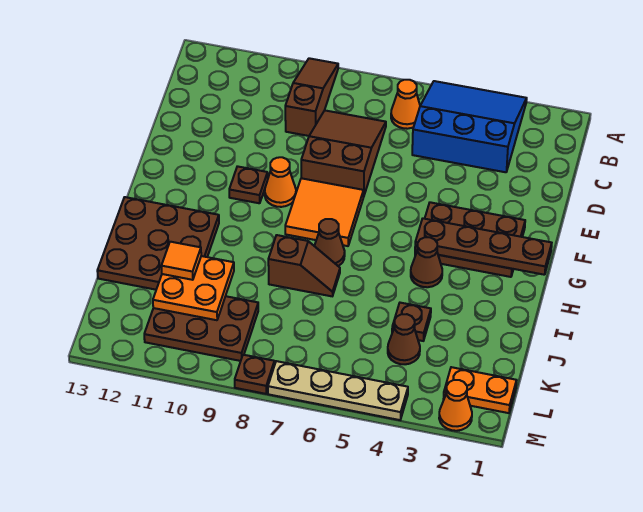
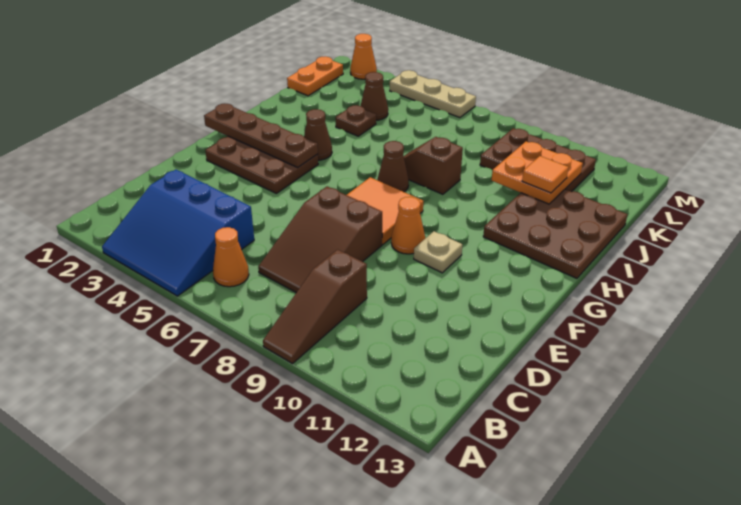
brown 1x1 plate [229,166,268,203] -> tan 1x1 plate [414,231,462,273]
orange 1x2 plate [443,367,516,413] -> orange 1x2 plate turned to [287,56,343,96]
tan 1x4 plate [268,361,408,420] -> tan 1x3 plate [390,70,476,118]
brown 1x1 plate [235,355,274,394] -> none

